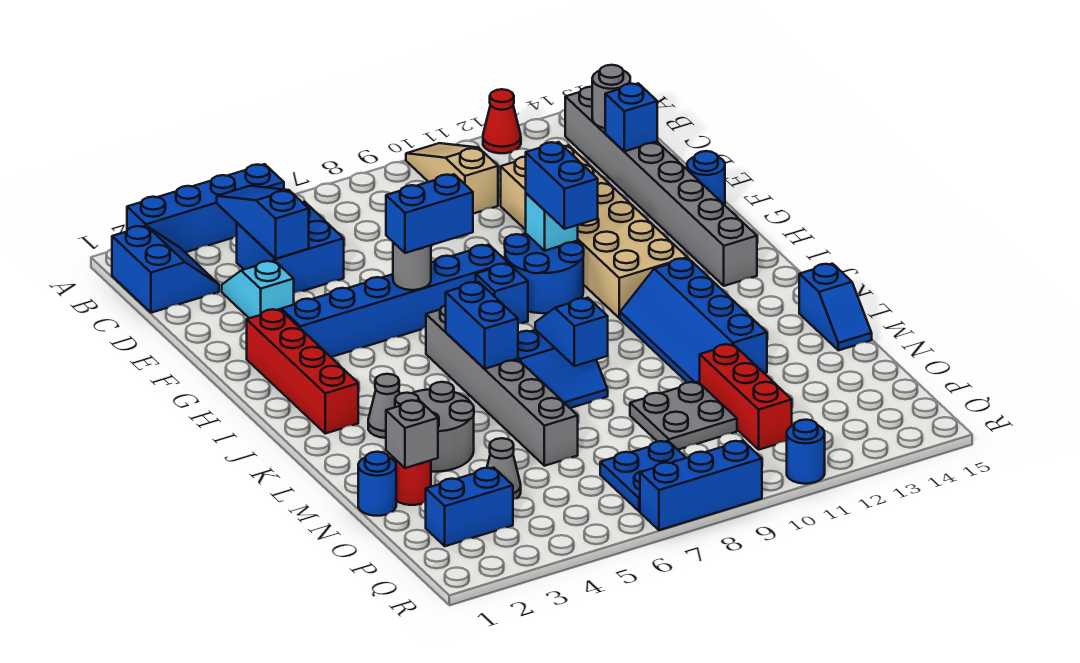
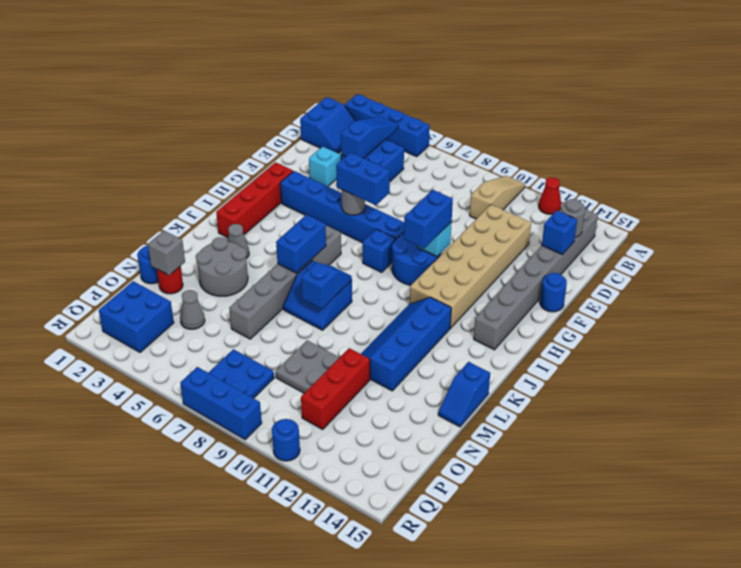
blue 1x2 brick [426,468,513,546] -> blue 2x2 brick [99,281,174,352]

